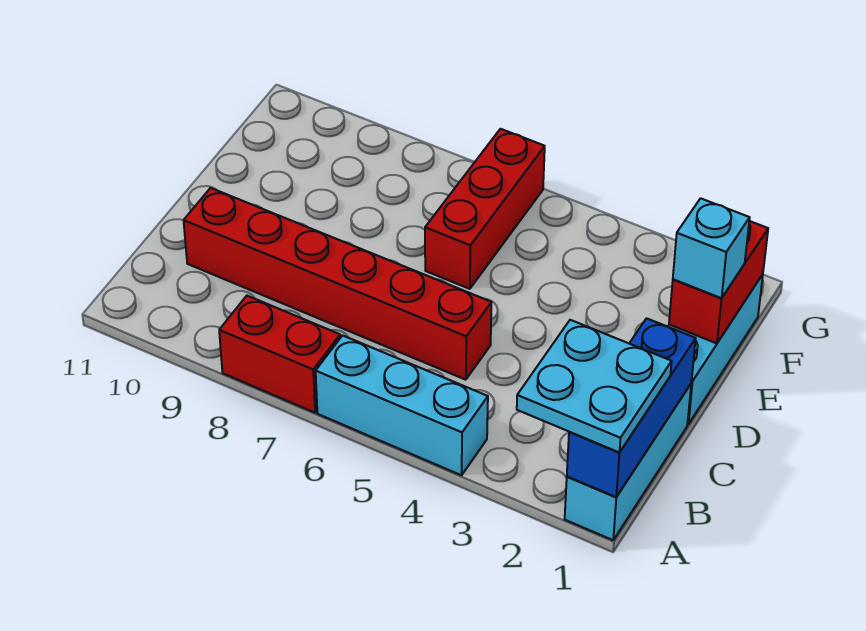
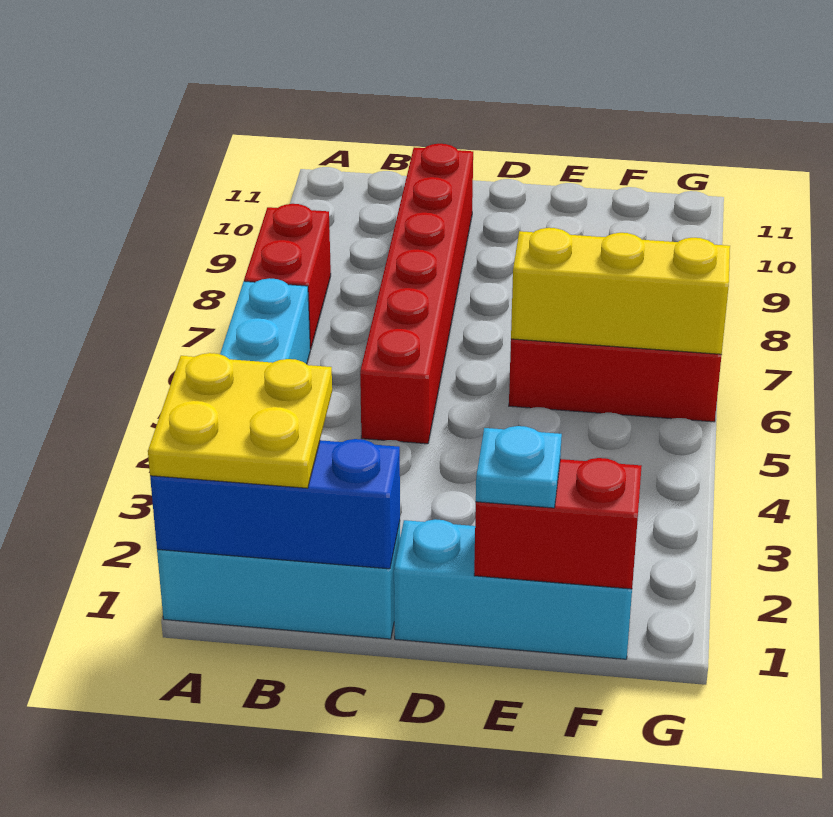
cyan 2x2 plate [517,320,672,452] -> yellow 2x2 plate [148,353,332,488]
cyan 1x1 brick [673,198,750,298] -> cyan 1x1 plate [476,426,562,508]
none -> yellow 1x3 brick [511,228,730,354]

